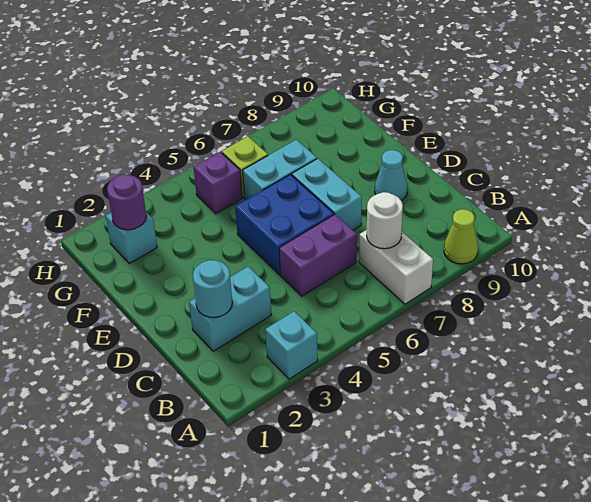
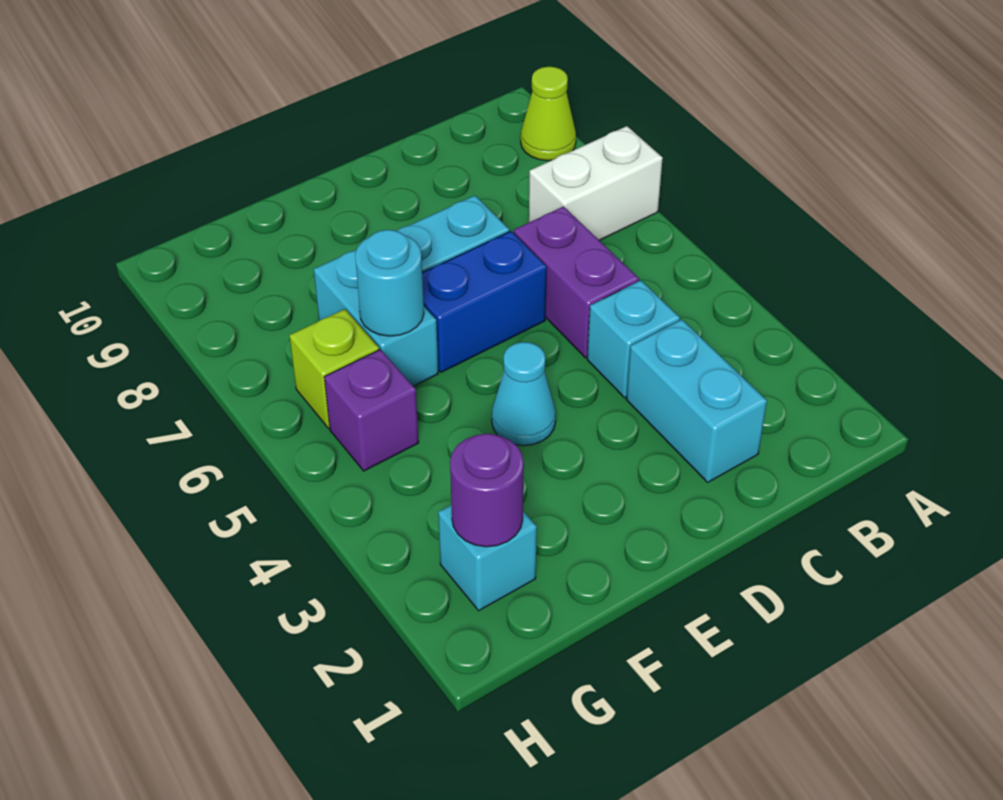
cyan 1x1 brick [265,311,318,379] -> cyan 1x1 brick moved to [587,280,680,398]
white 1x1 round brick [367,192,403,249] -> none
cyan 1x1 round brick [193,260,232,317] -> cyan 1x1 round brick moved to [355,230,424,336]
blue 2x2 brick [235,174,334,275] -> blue 1x2 brick [422,231,547,372]
cyan 1x1 cone [375,150,408,201] -> cyan 1x1 cone moved to [492,342,556,446]

